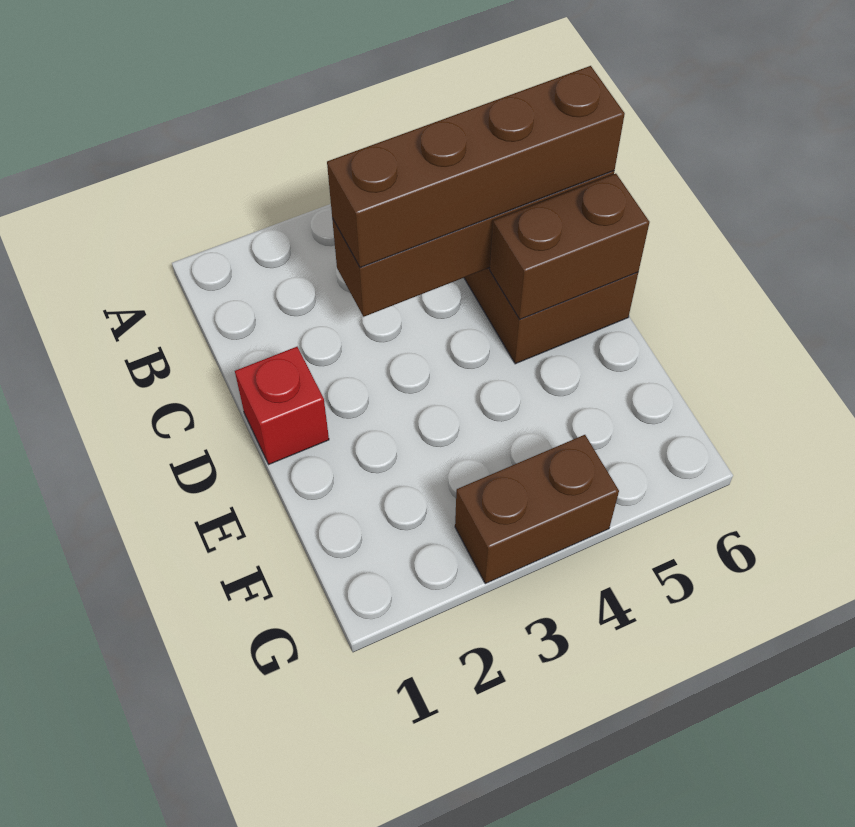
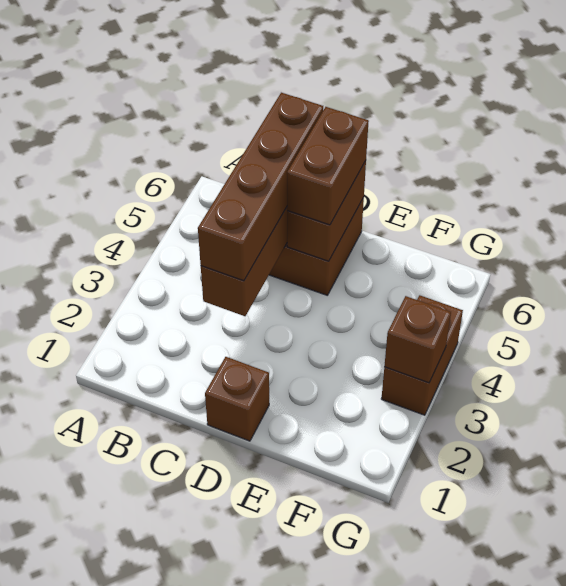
red 1x1 brick [235,347,329,464] -> brown 1x1 brick [205,357,269,441]
none -> brown 1x2 brick [287,107,369,225]
none -> brown 1x1 brick [384,296,451,383]

